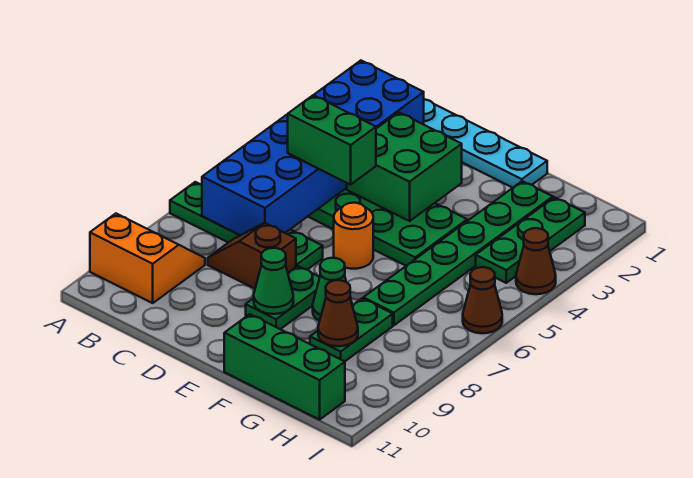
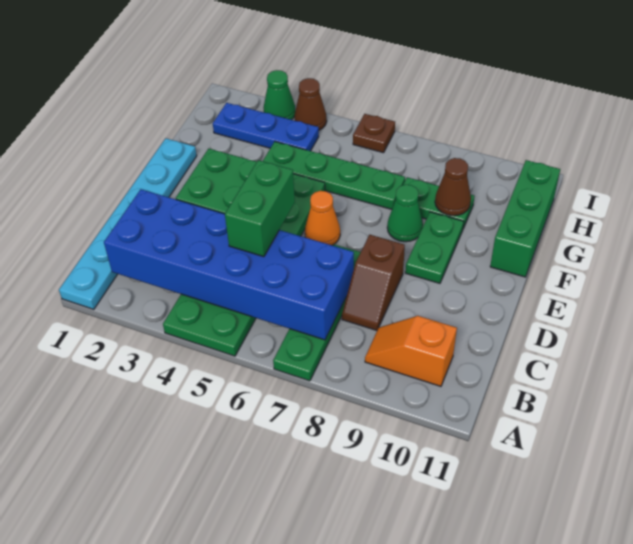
orange 2x2 slope [90,214,205,303] -> orange 1x2 slope [365,316,457,386]
orange 1x1 round brick [334,203,373,269] -> orange 1x1 cone [305,191,340,245]
green 1x2 plate [246,266,320,329] -> green 1x2 plate turned to [405,212,464,283]
green 1x1 cone [254,248,293,314] -> green 1x1 cone moved to [263,70,295,120]
green 1x6 plate [363,181,553,325] -> green 1x4 plate [263,142,405,209]
green 1x3 plate [476,197,585,283] -> blue 1x3 plate [213,103,319,151]
brown 1x1 cone [463,267,502,333] -> brown 1x1 plate [353,114,395,153]

